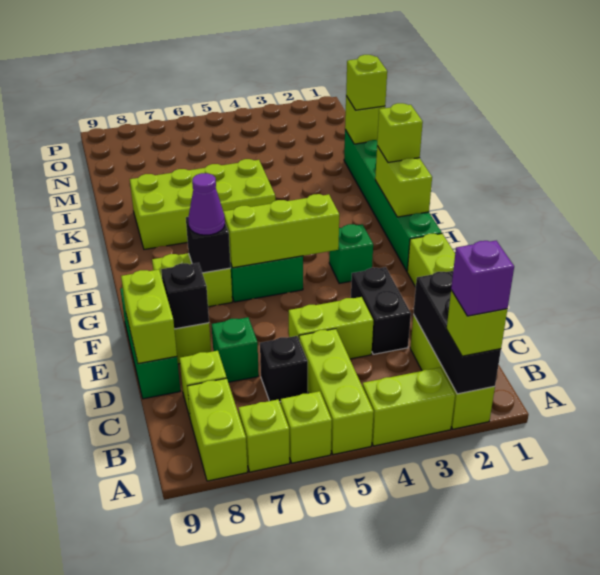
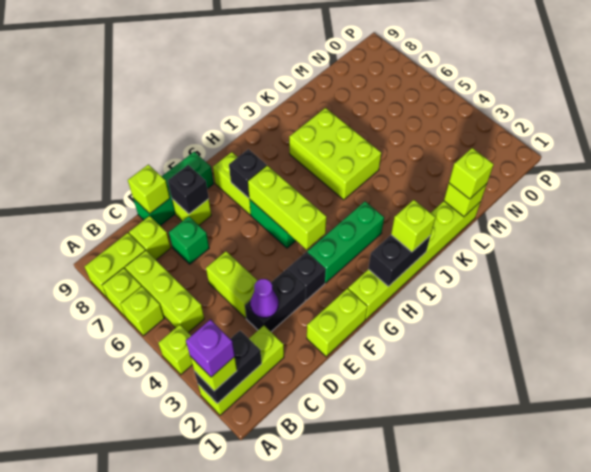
black 1x3 brick [413,271,501,394] -> black 1x2 brick [194,331,262,404]
lime 1x2 brick [362,368,455,446] -> lime 1x1 brick [158,325,192,374]
lime 1x3 brick [299,329,374,455] -> lime 1x3 brick turned to [125,250,204,333]
black 1x1 brick [260,336,308,402] -> black 1x1 brick moved to [287,252,326,301]
lime 1x2 brick [121,270,177,364] -> lime 1x1 brick [128,165,170,214]
green 1x6 brick [344,130,442,271] -> lime 1x6 brick [348,201,480,319]
green 1x1 brick [329,224,373,284] -> green 1x3 brick [307,201,384,283]
purple 1x1 cone [188,173,225,235] -> purple 1x1 cone moved to [250,279,278,318]
lime 1x2 brick [375,146,432,217] -> black 1x2 brick [368,235,430,286]
lime 2x4 brick [130,159,275,249] -> lime 2x3 brick [289,108,381,200]

